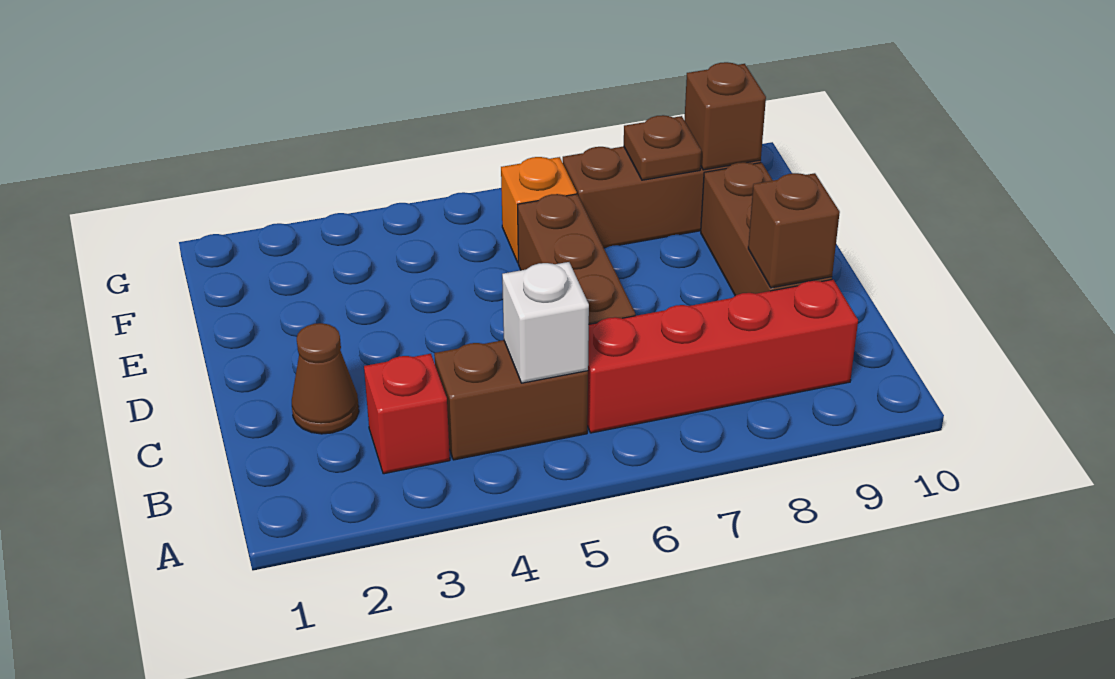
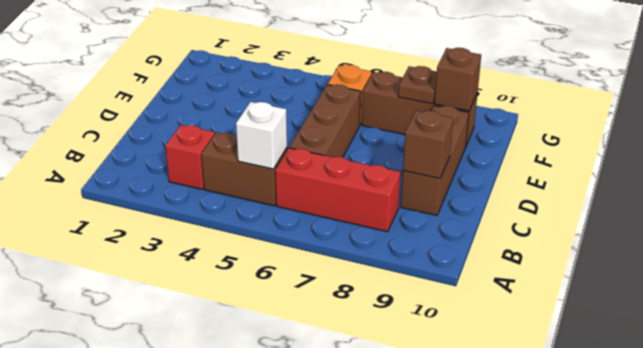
red 1x4 brick [587,279,858,433] -> red 1x3 brick [275,148,401,232]
brown 1x1 cone [292,323,359,434] -> none

